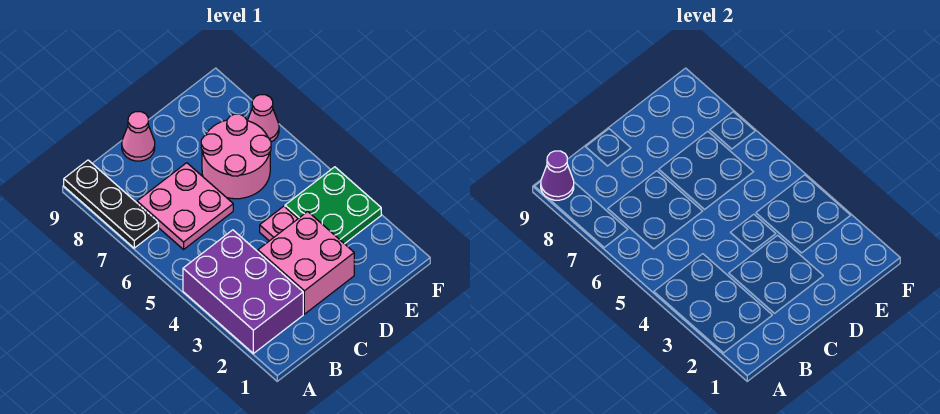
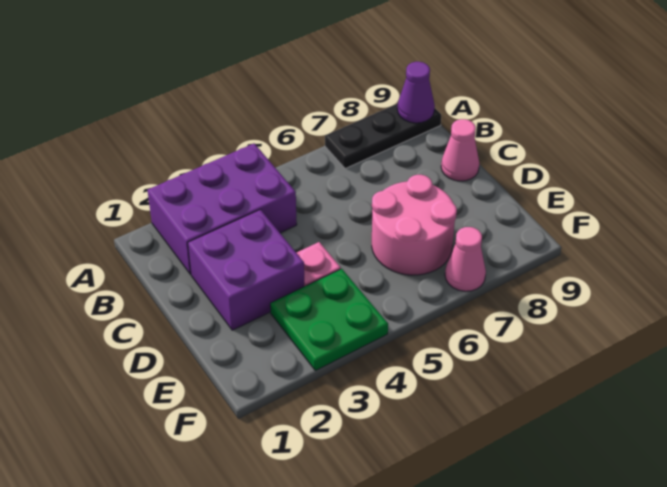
pink 2x2 plate [137,163,233,249] -> none
pink 2x2 brick [258,212,354,314] -> purple 2x2 brick [188,210,305,330]

